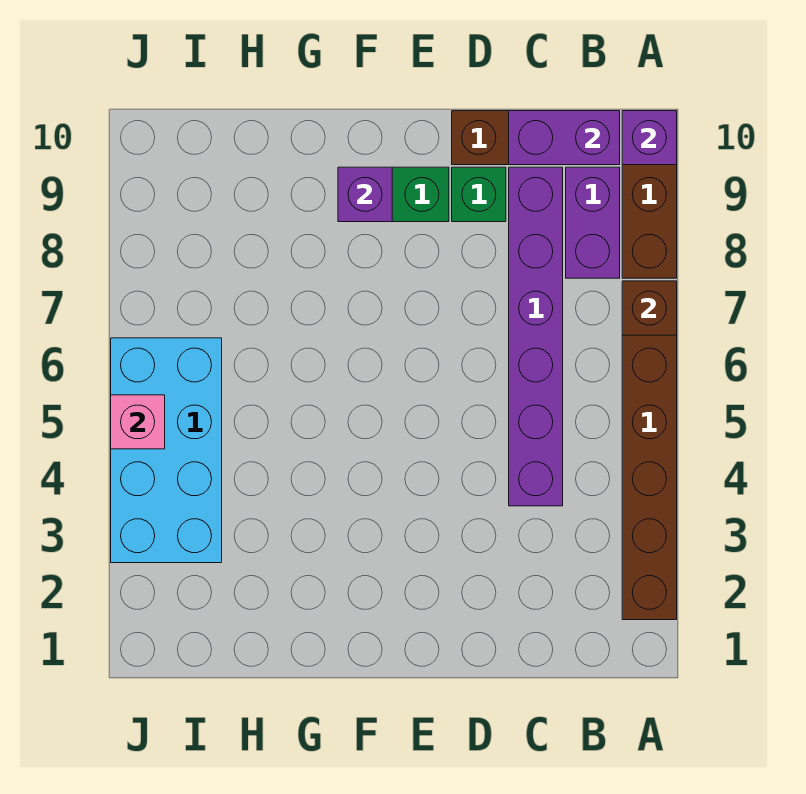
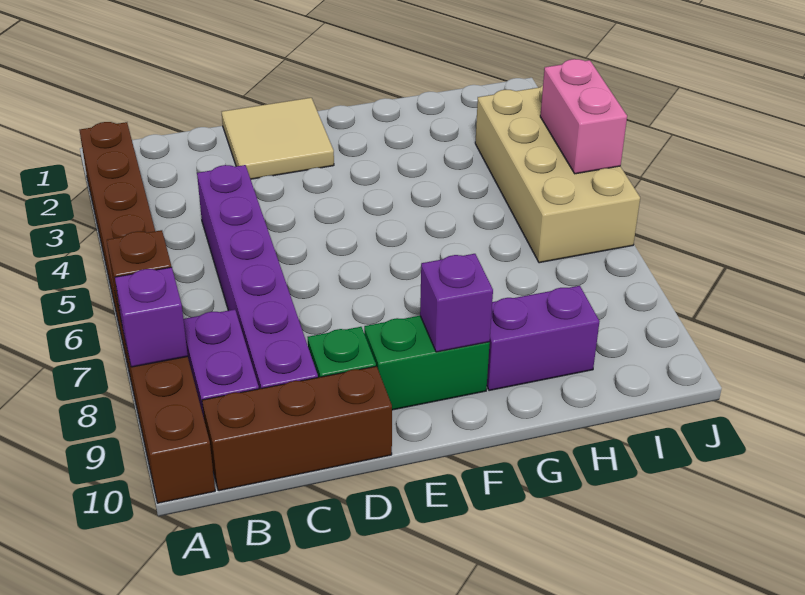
purple 1x1 brick [622,111,677,165] -> purple 1x1 brick moved to [115,267,188,367]
purple 1x2 brick [509,111,620,165] -> purple 1x2 brick moved to [487,286,600,391]
none -> tan 2x2 tile [222,98,334,179]
cyan 2x4 brick [111,338,222,563] -> tan 2x4 brick [475,85,640,263]
pink 1x1 brick [111,395,165,449] -> pink 1x2 brick [540,59,627,174]

